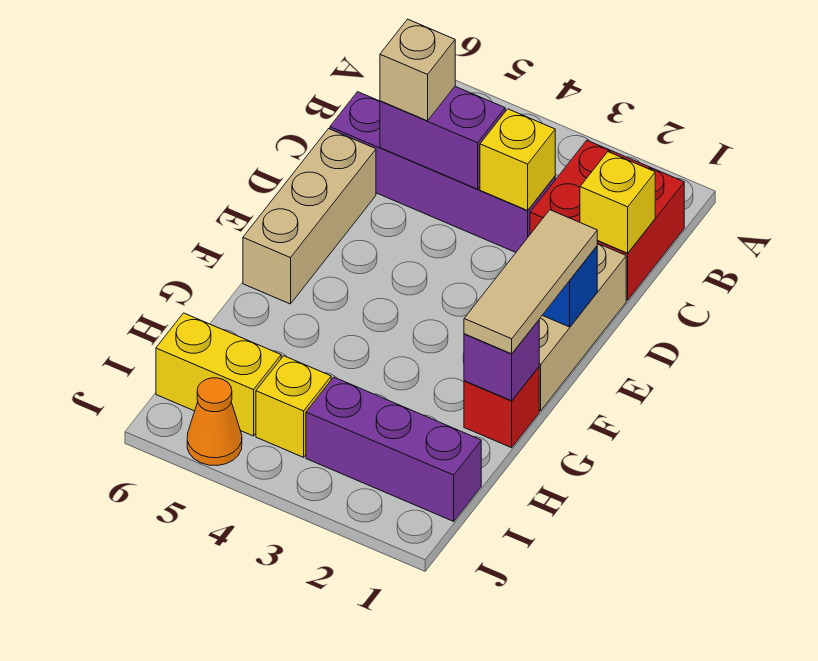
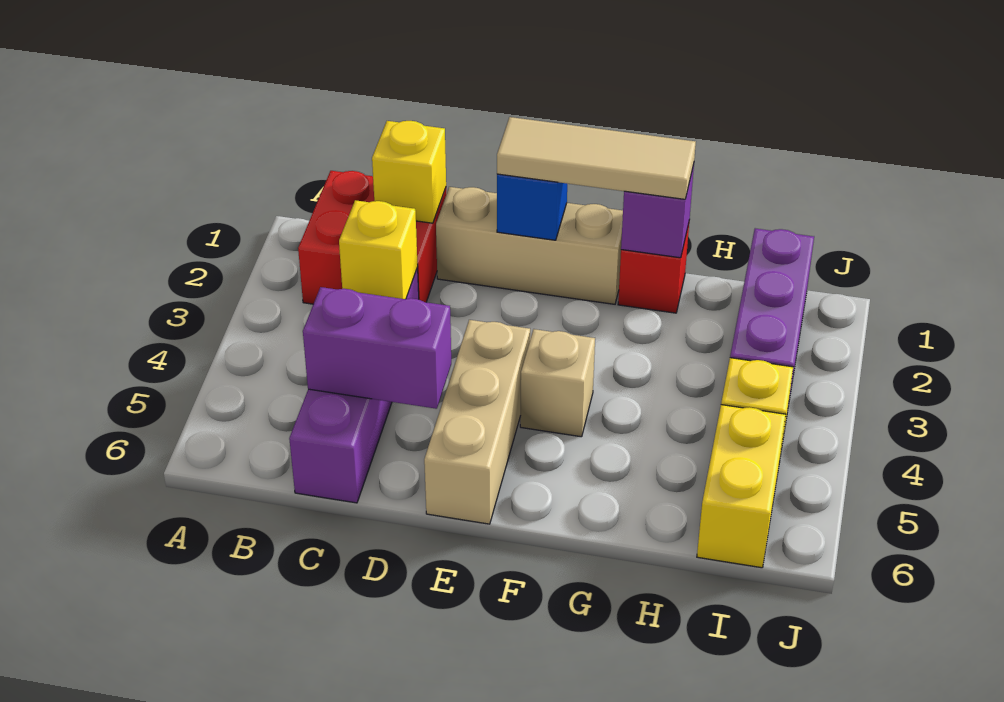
purple 1x2 brick [380,87,505,189] -> purple 1x2 brick turned to [303,287,451,409]
tan 1x1 brick [380,19,455,121] -> tan 1x1 brick moved to [520,329,595,437]
tan 1x3 brick [243,129,376,304] -> tan 1x3 brick turned to [424,320,530,524]
orange 1x1 cone [187,378,242,466] -> none

